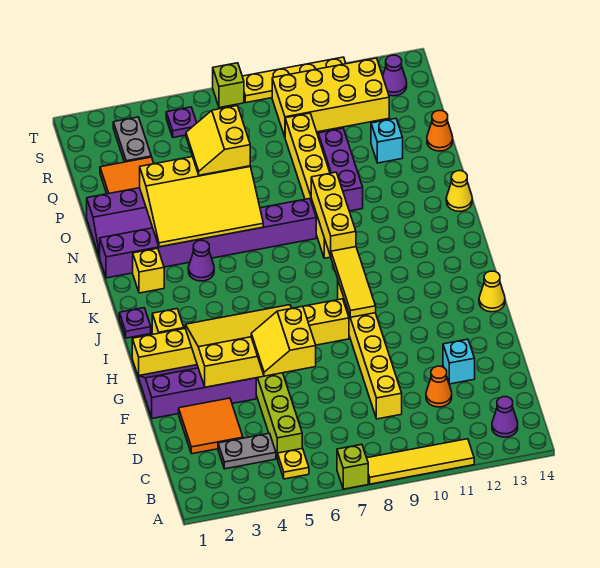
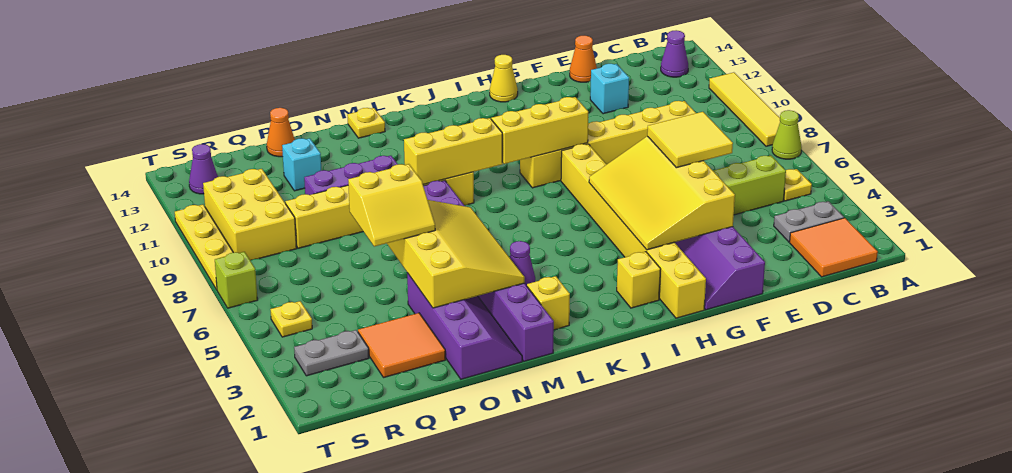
lime 1x1 brick [337,444,368,489] -> lime 1x1 cone [772,110,802,159]
grey 1x2 plate [218,433,276,469] -> grey 1x2 plate turned to [774,201,844,242]
orange 2x2 tile [179,398,243,454] -> orange 2x2 tile moved to [790,218,878,277]
orange 1x1 cone [426,366,452,407] -> orange 1x1 cone moved to [570,35,597,82]
yellow 2x2 slope [251,306,316,376] -> yellow 2x2 tile [647,112,733,168]
yellow 1x3 tile [331,247,376,317] -> yellow 1x3 brick [491,97,588,164]
purple 1x1 plate [119,308,151,338] -> none
yellow 1x1 cone [446,171,472,211] -> yellow 1x1 plate [347,108,385,138]
yellow 2x4 brick [272,58,389,137] -> yellow 2x3 brick [203,169,297,261]
purple 1x1 plate [166,107,197,138] -> yellow 1x1 plate [270,301,312,337]

